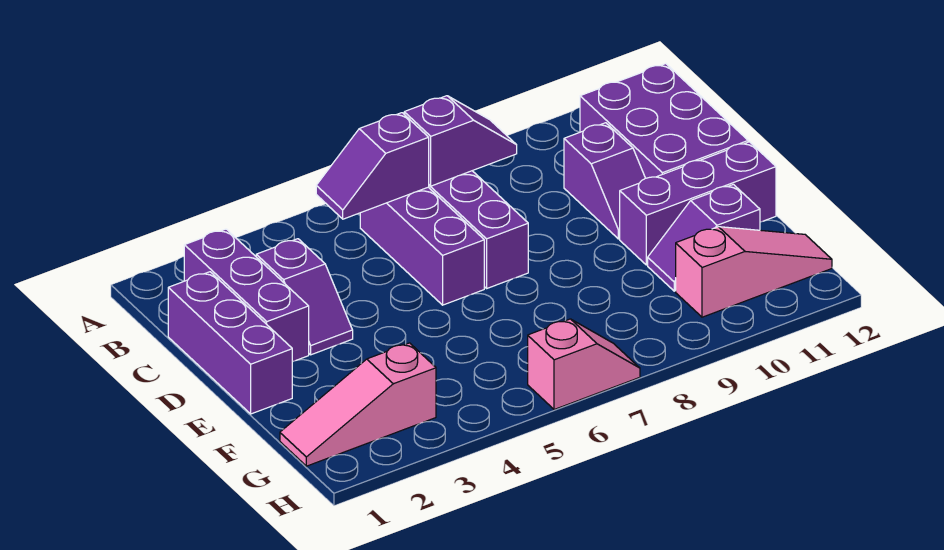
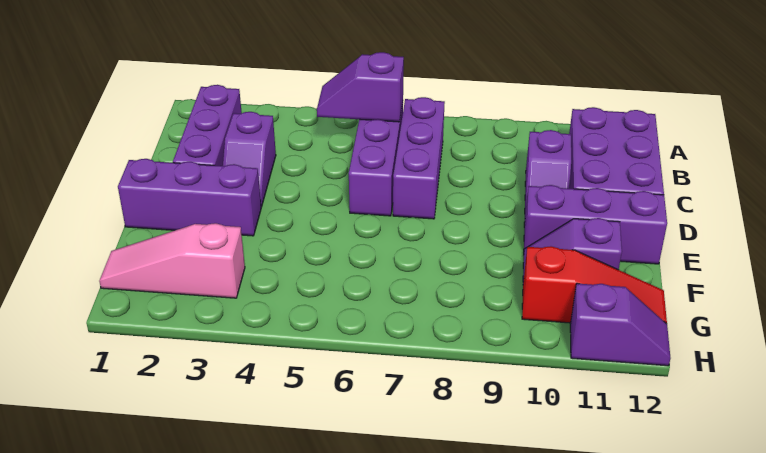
purple 1x2 slope [404,96,517,186] -> purple 1x2 slope moved to [570,283,671,366]
purple 1x3 brick [168,272,292,414] -> purple 1x3 brick turned to [118,159,261,236]
pink 1x3 slope [676,227,832,317] -> red 1x3 slope [522,246,667,324]
pink 1x2 slope [528,319,640,410] -> none

